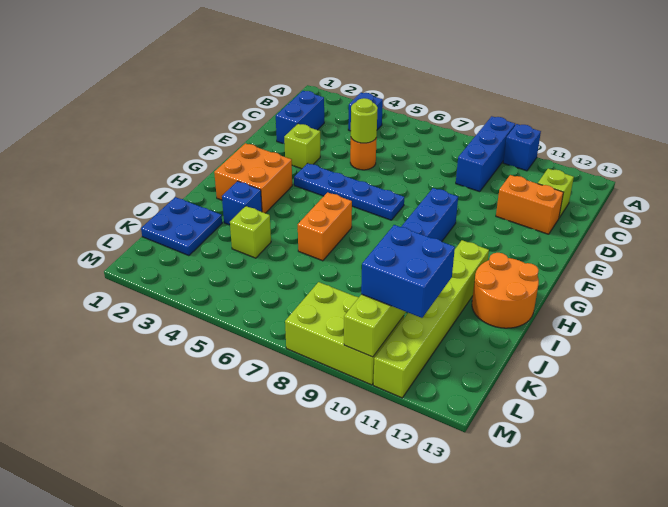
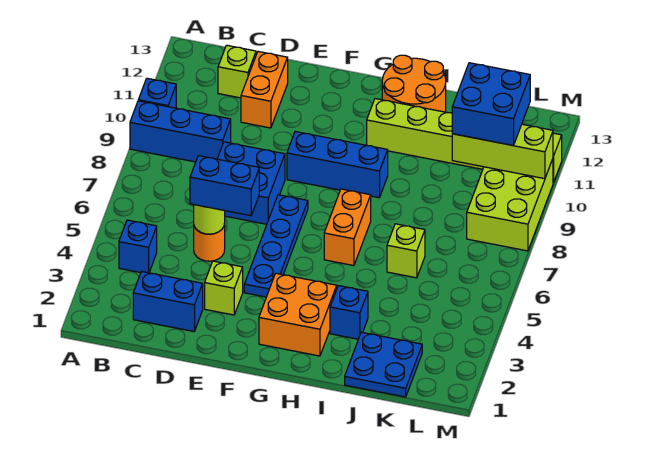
none -> blue 1x2 brick [190,156,259,216]
none -> blue 2x2 brick [217,142,285,224]
orange 1x2 brick [298,192,352,261] -> orange 1x2 brick turned to [324,189,371,266]
lime 1x1 brick [230,206,271,258] -> lime 1x1 brick moved to [387,224,425,278]

